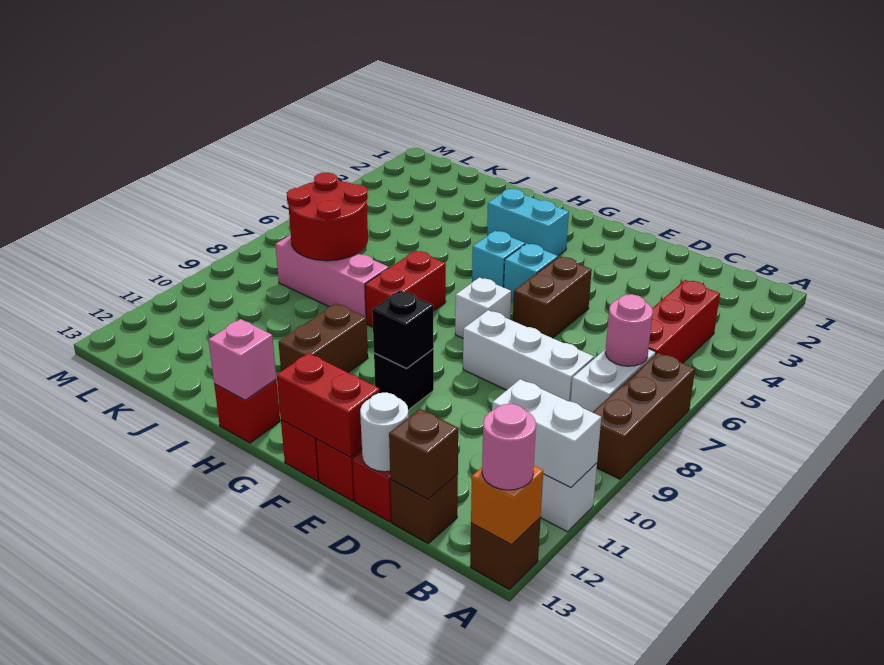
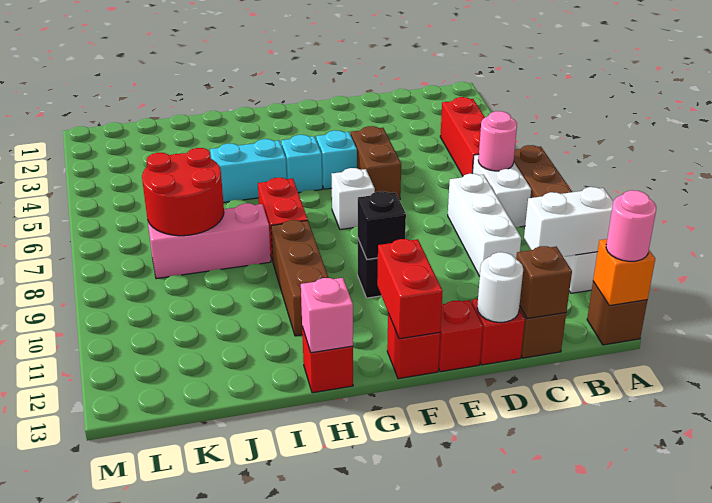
white 1x3 brick [463,310,594,402] -> white 1x3 brick turned to [448,174,521,276]
red 1x2 brick [277,353,380,457] -> red 1x2 brick turned to [377,239,443,339]
cyan 1x2 brick [487,189,569,256] -> cyan 1x2 brick moved to [210,139,287,203]
brown 1x2 brick [278,304,368,372] -> brown 1x3 brick [271,220,328,336]

